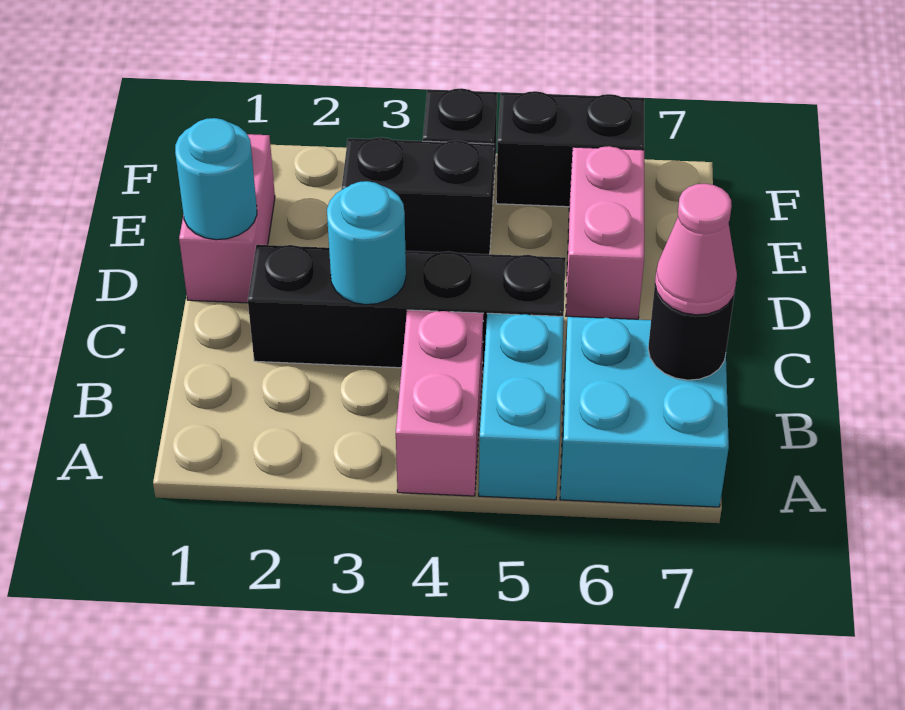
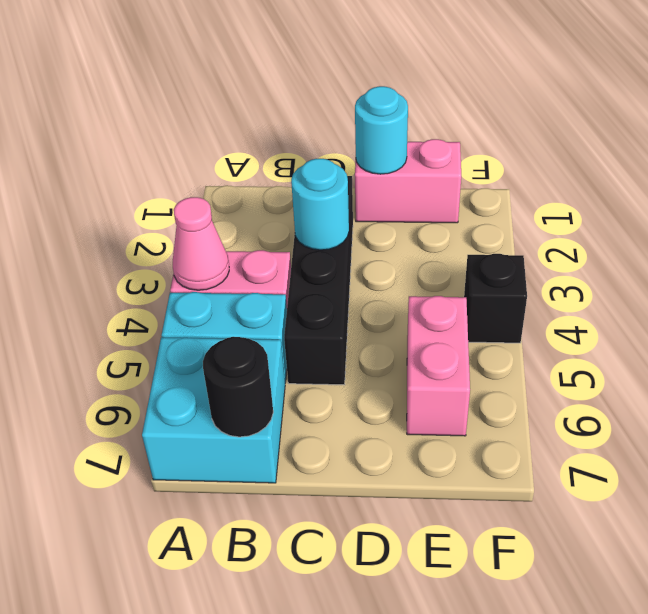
pink 1x1 cone [655,184,737,315] -> pink 1x1 cone moved to [173,197,229,290]
pink 1x2 brick [566,146,644,319] -> pink 1x2 brick turned to [407,296,470,436]
black 1x2 brick [342,137,494,254] -> none
black 1x2 brick [496,91,644,207] -> none

